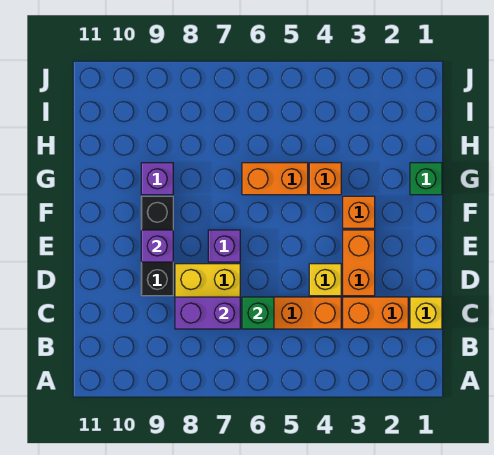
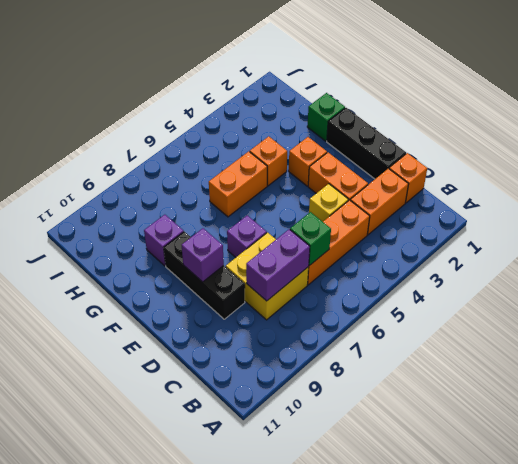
yellow 1x1 brick [410,297,442,329] -> orange 1x1 brick [389,153,427,203]
none -> black 1x3 brick [327,108,406,179]

